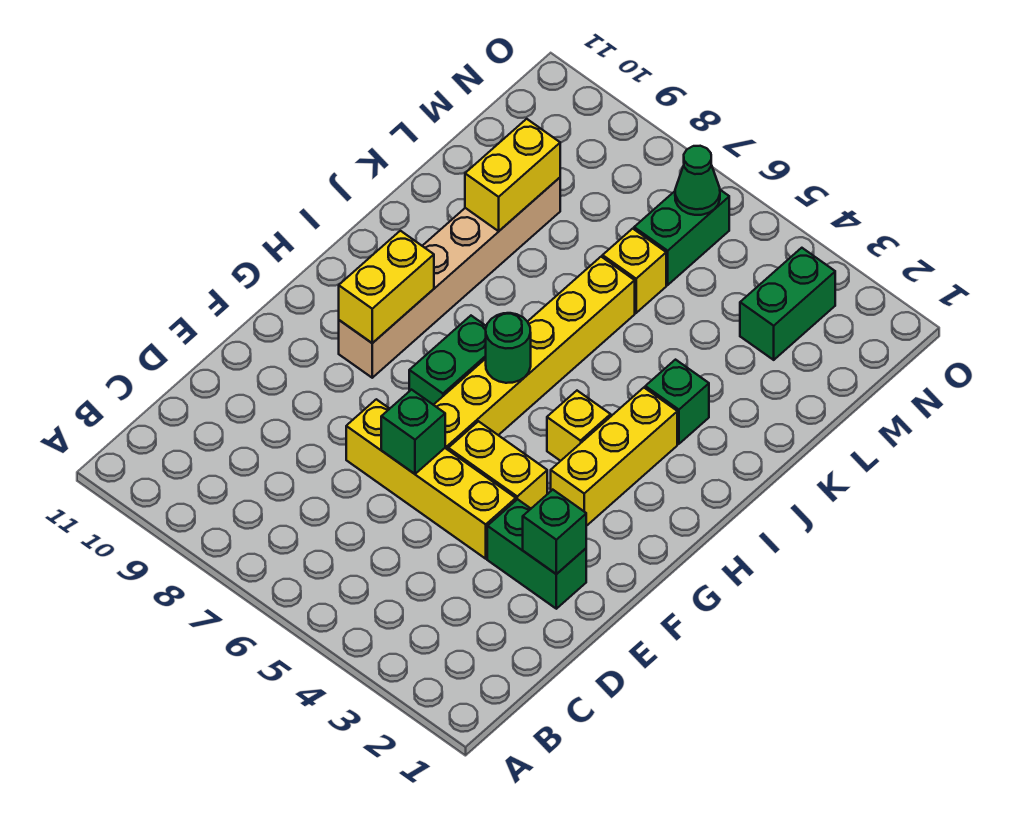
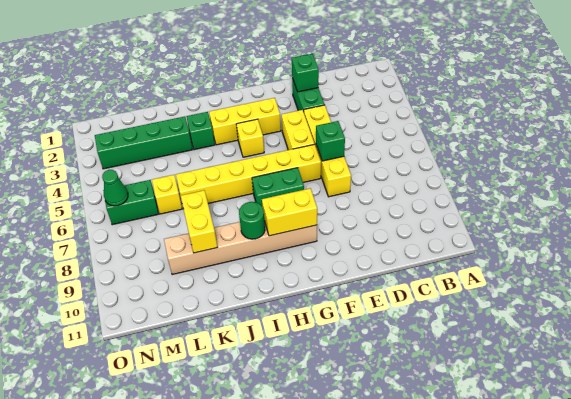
green 1x1 round brick [486,313,531,383] -> green 1x1 round brick moved to [239,202,265,239]
yellow 1x2 brick [465,119,560,231] -> yellow 1x2 brick turned to [181,190,218,253]
green 1x2 brick [740,248,835,360] -> green 1x4 brick [95,116,192,169]

